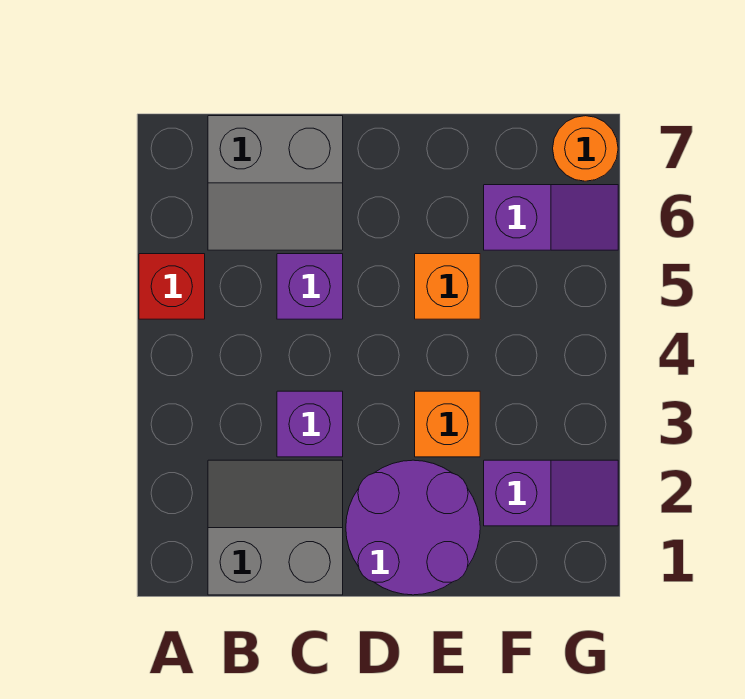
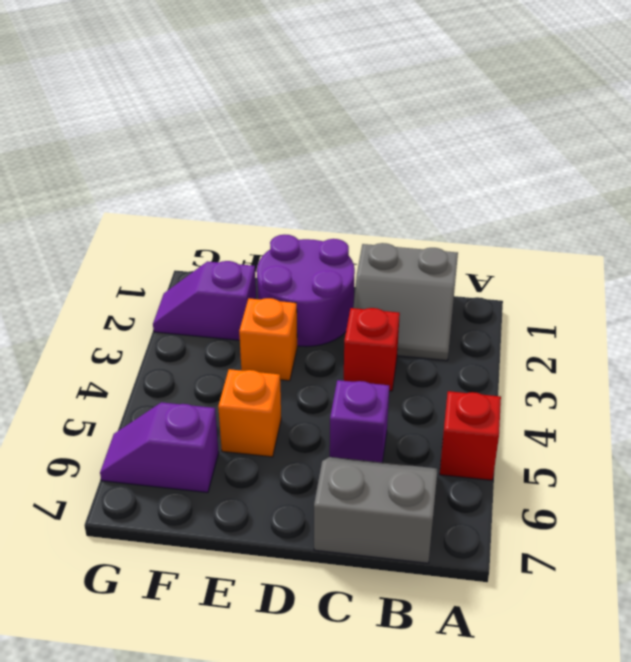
purple 1x1 brick [277,391,343,457] -> red 1x1 brick [344,308,400,391]
orange 1x1 round brick [553,116,618,181] -> none

